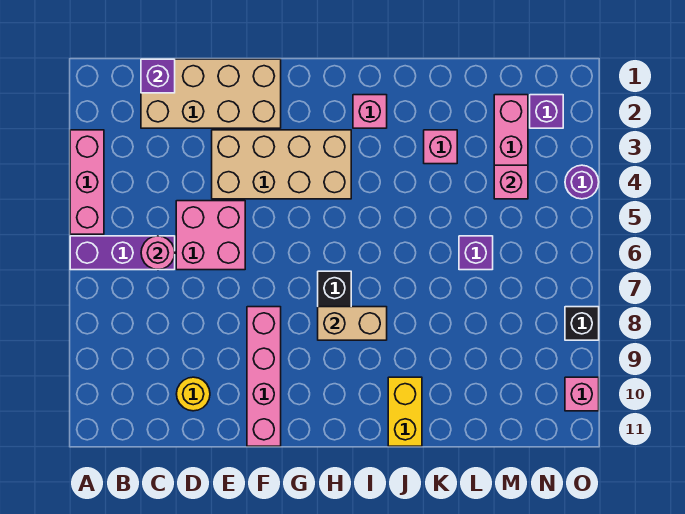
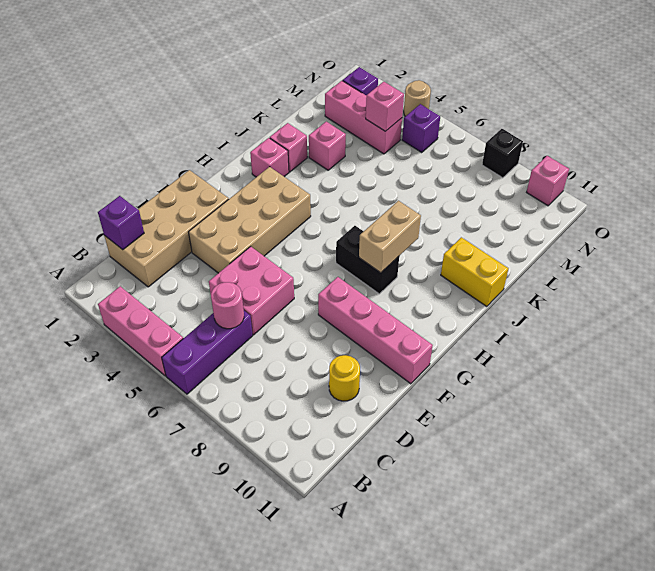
none -> pink 1x1 brick [270,123,307,172]
purple 1x1 brick [459,236,493,270] -> purple 1x1 brick moved to [402,104,440,153]
purple 1x1 round brick [565,165,599,199] -> tan 1x1 round brick [404,80,431,116]

